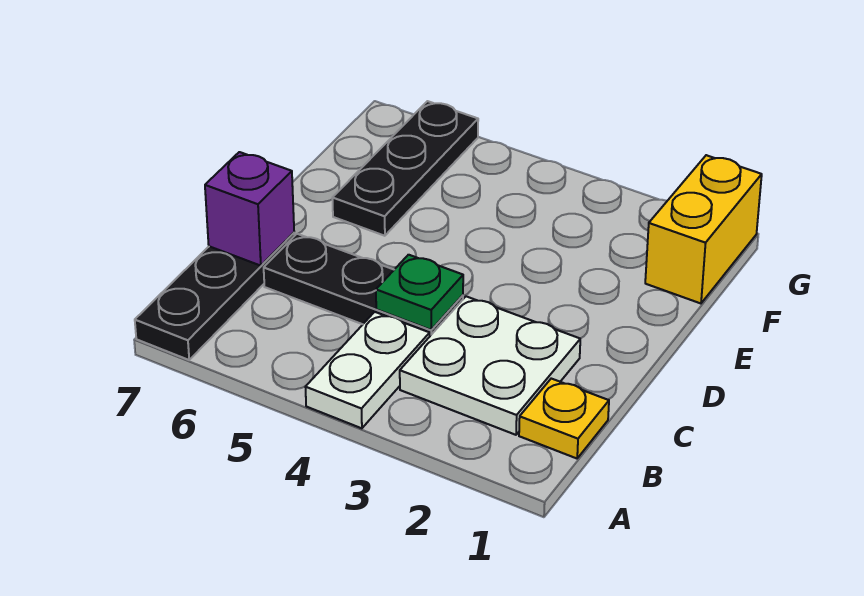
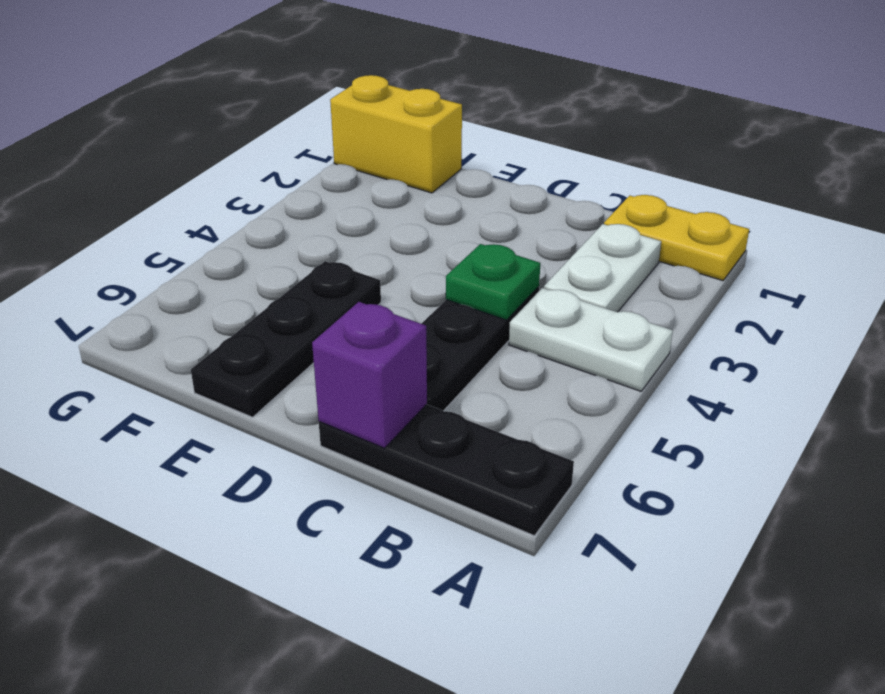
yellow 1x1 plate [519,379,609,458] -> yellow 1x2 plate [604,195,749,280]
white 2x2 plate [400,296,580,435] -> white 1x2 plate [544,224,661,312]
black 1x3 plate [332,101,478,236] -> black 1x3 plate turned to [191,261,381,417]

